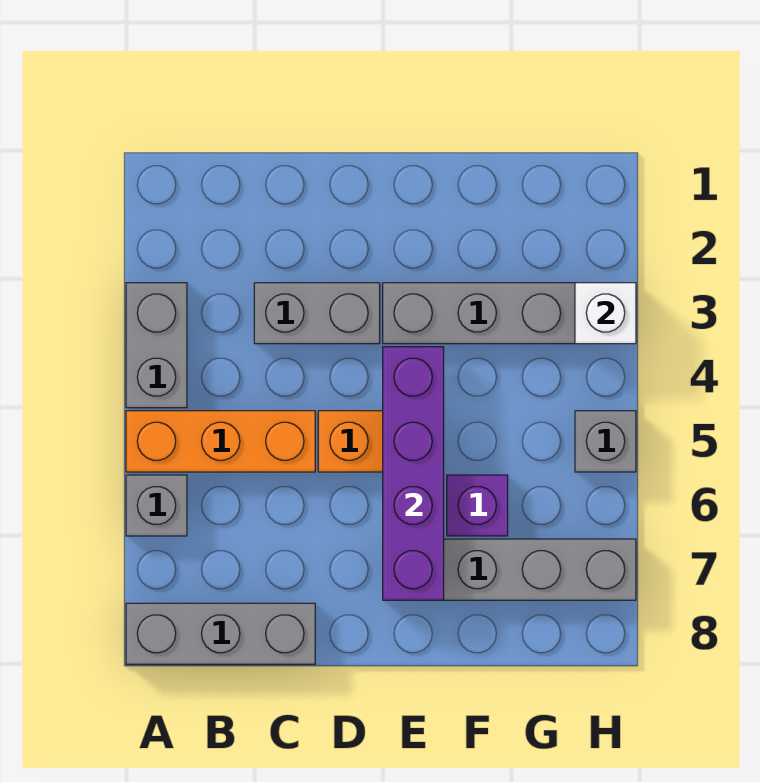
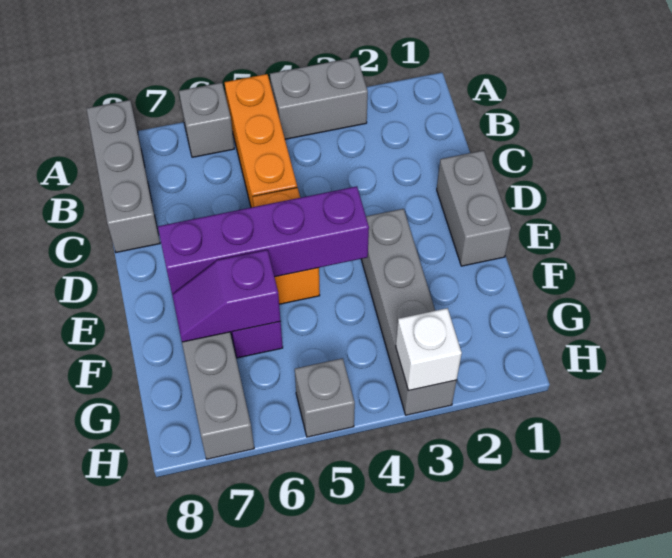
grey 1x2 brick [254,283,380,344] -> grey 1x2 brick moved to [437,150,511,266]
none -> purple 1x2 slope [172,250,281,342]

